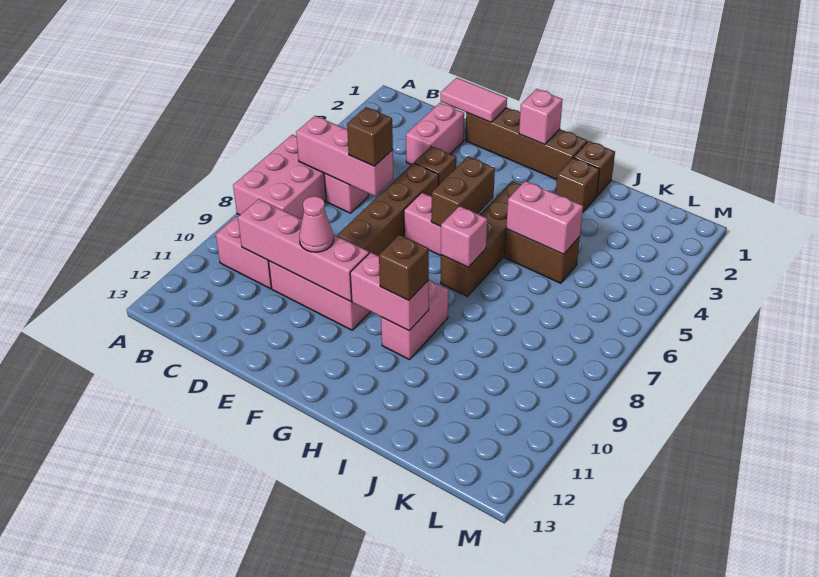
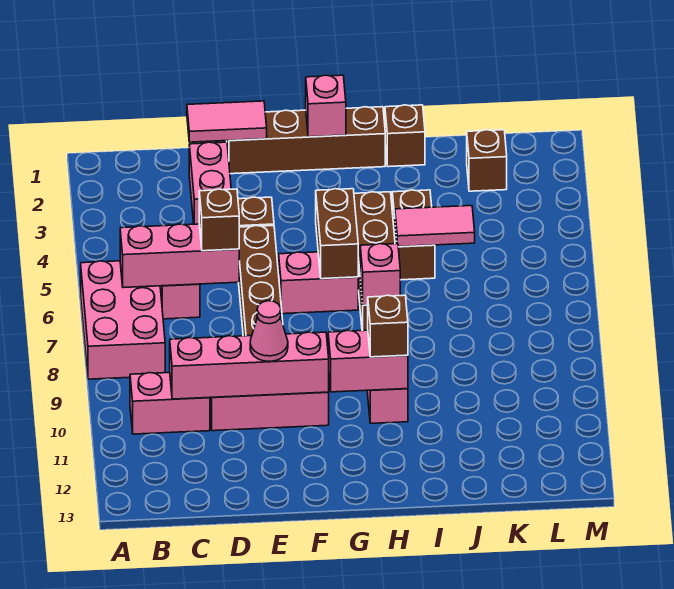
brown 1x1 brick [556,158,600,212] -> brown 1x1 brick moved to [467,130,507,191]
brown 1x2 brick [505,229,580,283] -> brown 1x2 brick turned to [392,190,435,280]
pink 1x2 brick [506,181,583,254] -> pink 1x2 tile [395,206,475,247]

